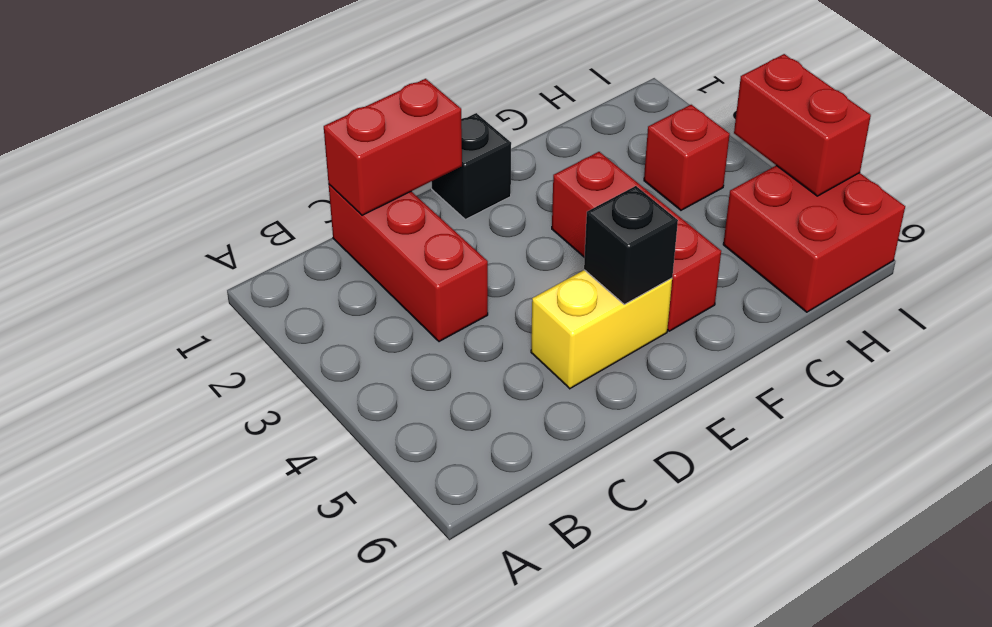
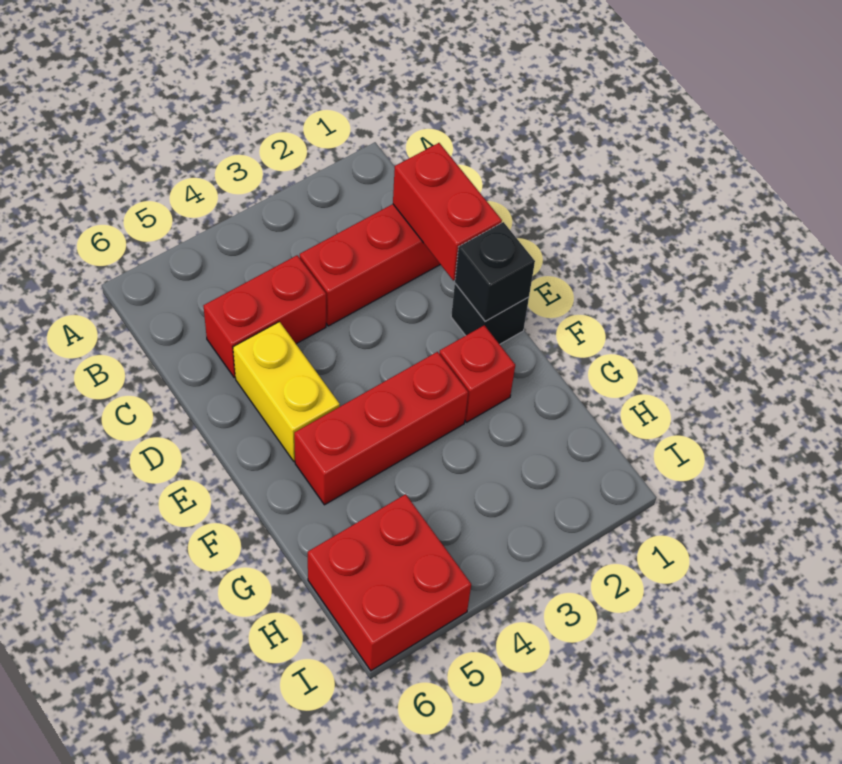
black 1x1 brick [584,186,678,304] -> black 1x1 brick moved to [455,222,535,321]
red 1x1 brick [644,105,730,210] -> red 1x1 brick moved to [439,325,515,422]
red 1x2 brick [734,54,871,196] -> red 1x2 brick moved to [204,255,326,378]

